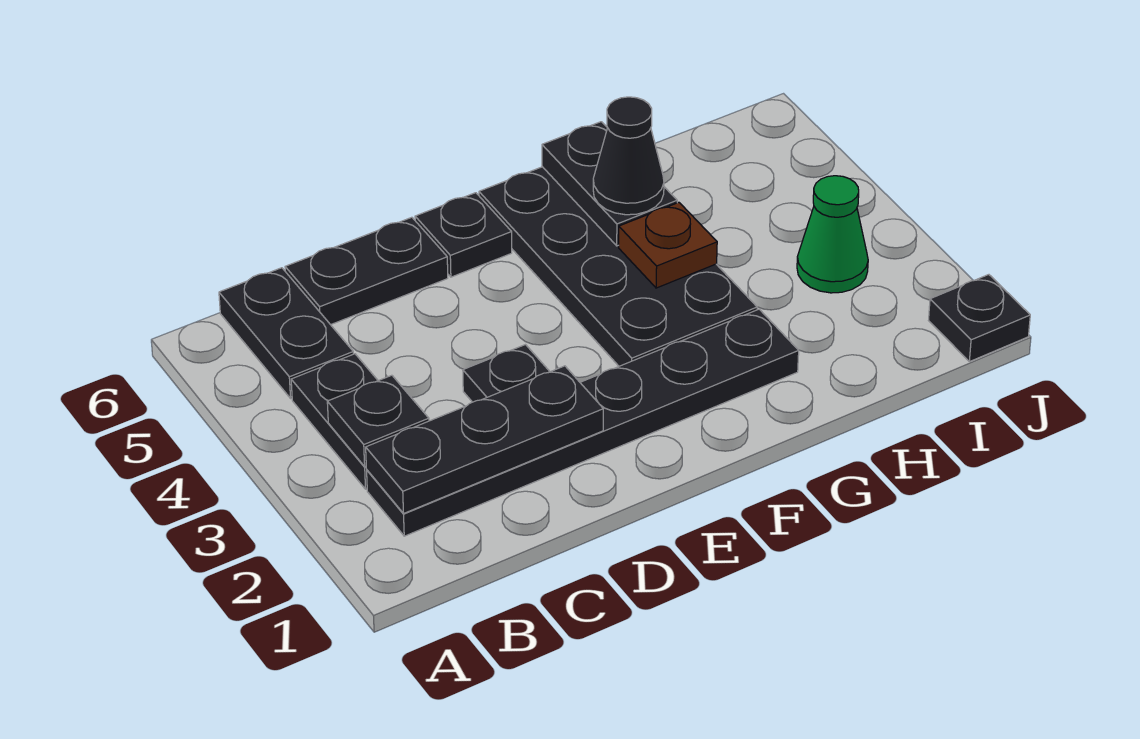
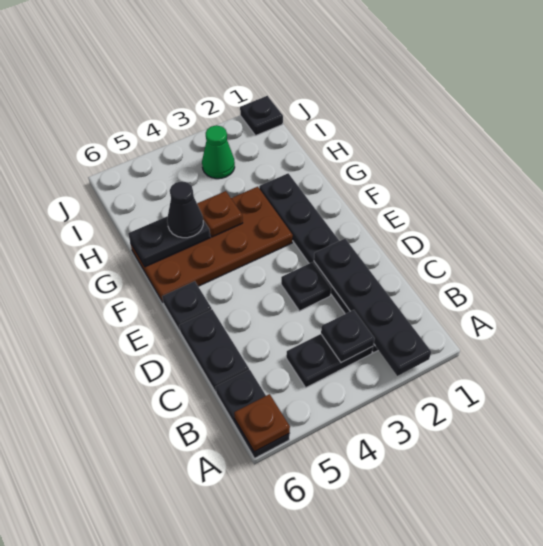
none -> brown 1x1 plate [234,394,290,452]
black 1x3 plate [366,366,603,513] -> black 1x4 plate [314,239,431,376]
black 1x2 plate [219,268,353,398] -> black 1x2 plate turned to [216,369,290,458]
black 2x4 plate [479,167,757,366] -> brown 2x4 plate [131,187,293,302]

